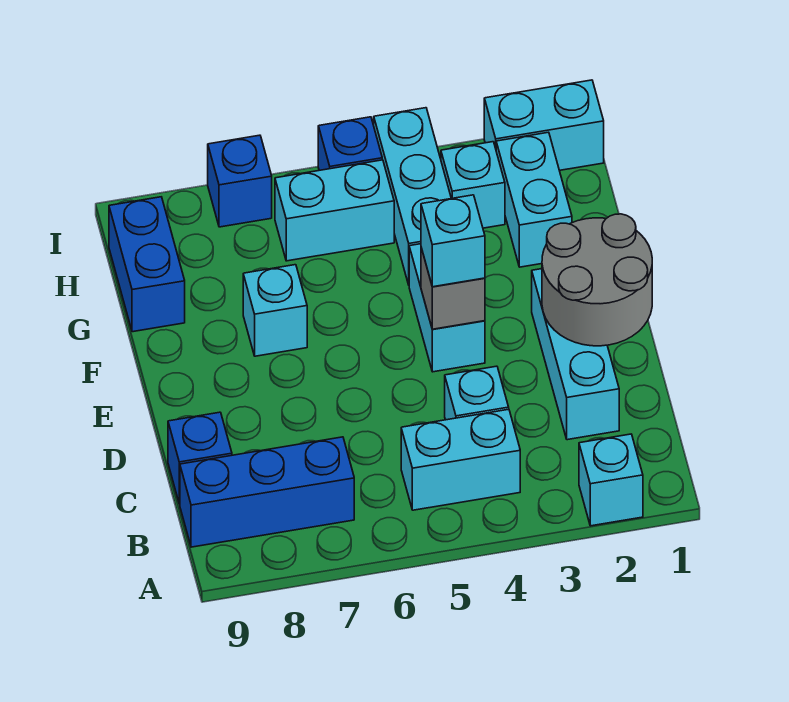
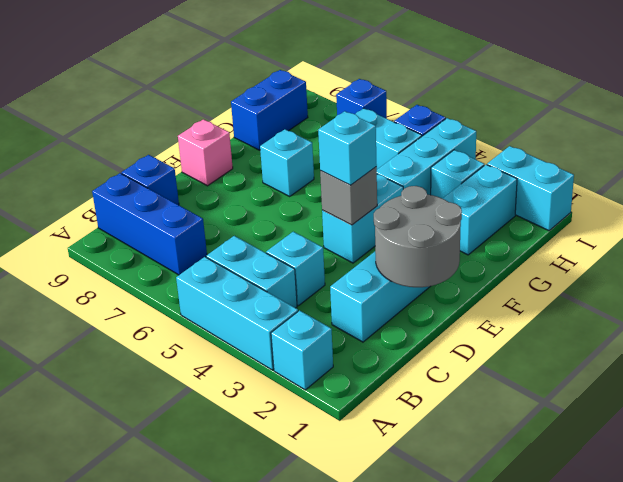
none -> cyan 1x3 brick [176,257,298,370]
none -> pink 1x1 brick [178,119,233,186]

